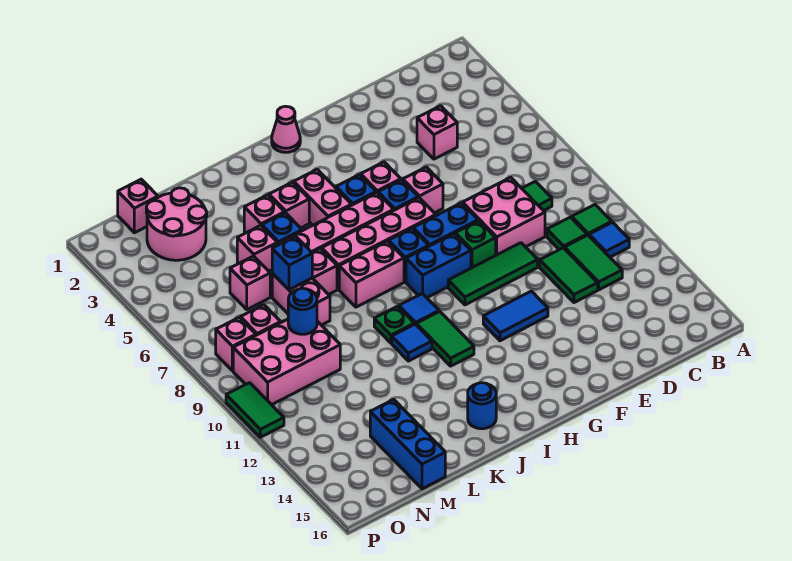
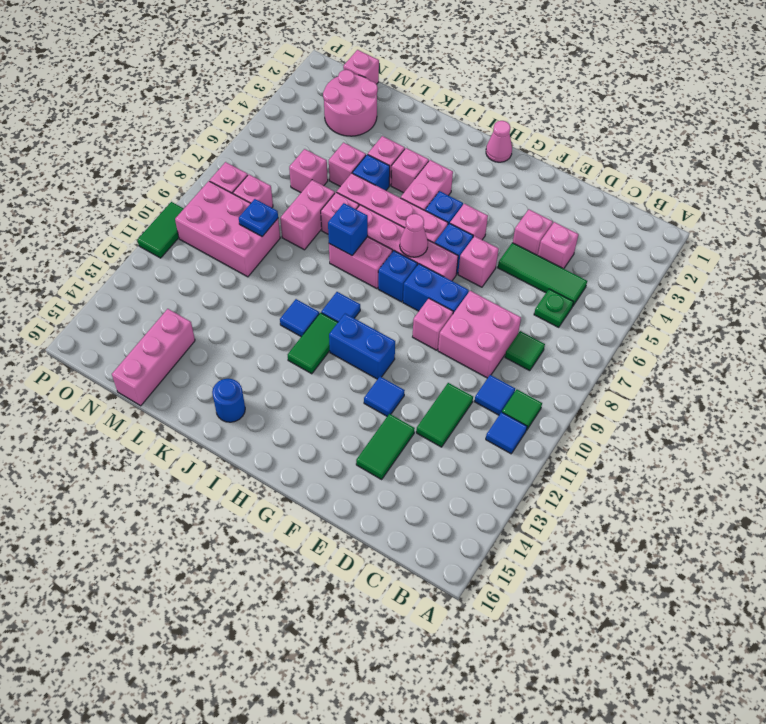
green 1x1 tile [547,217,587,250] -> blue 1x1 tile [475,375,515,415]
green 1x2 tile [564,235,622,290] -> green 1x2 tile moved to [356,414,415,479]
none -> pink 1x1 brick [513,210,553,255]
green 1x3 tile [448,243,538,305] -> green 1x3 tile moved to [498,243,587,307]
green 1x1 brick [455,221,496,268] -> pink 1x1 brick [413,298,453,350]
blue 1x2 tile [483,291,548,341] -> blue 1x1 tile [364,377,405,416]
blue 1x2 brick [406,234,471,298] -> blue 1x2 brick moved to [329,314,395,379]
none -> pink 1x1 cone [400,214,428,257]
green 1x1 plate [374,306,414,343] -> green 1x1 plate moved to [534,289,573,327]
blue 1x1 brick [272,236,312,290] -> blue 1x1 brick moved to [328,203,368,256]
blue 1x1 round brick [288,288,317,334] -> blue 1x1 plate [239,199,278,236]
blue 1x3 brick [370,399,445,489] -> pink 1x3 brick [112,309,195,406]

